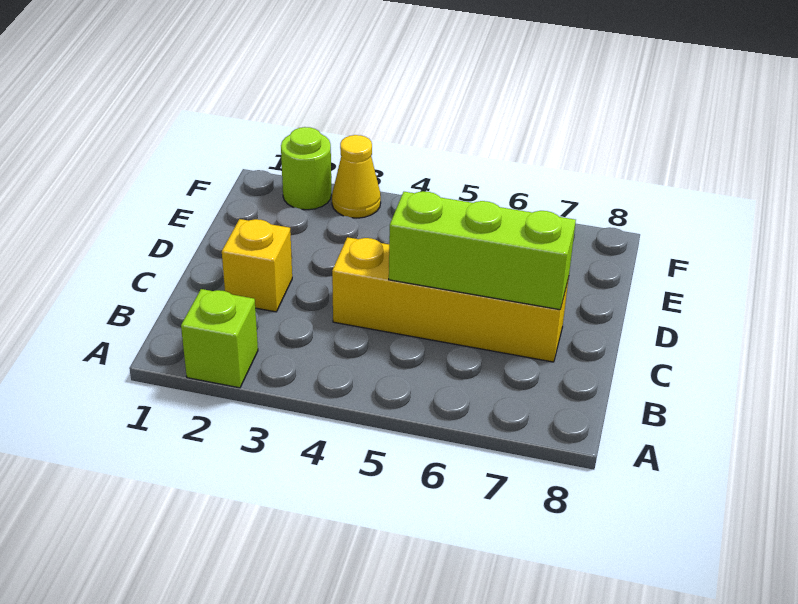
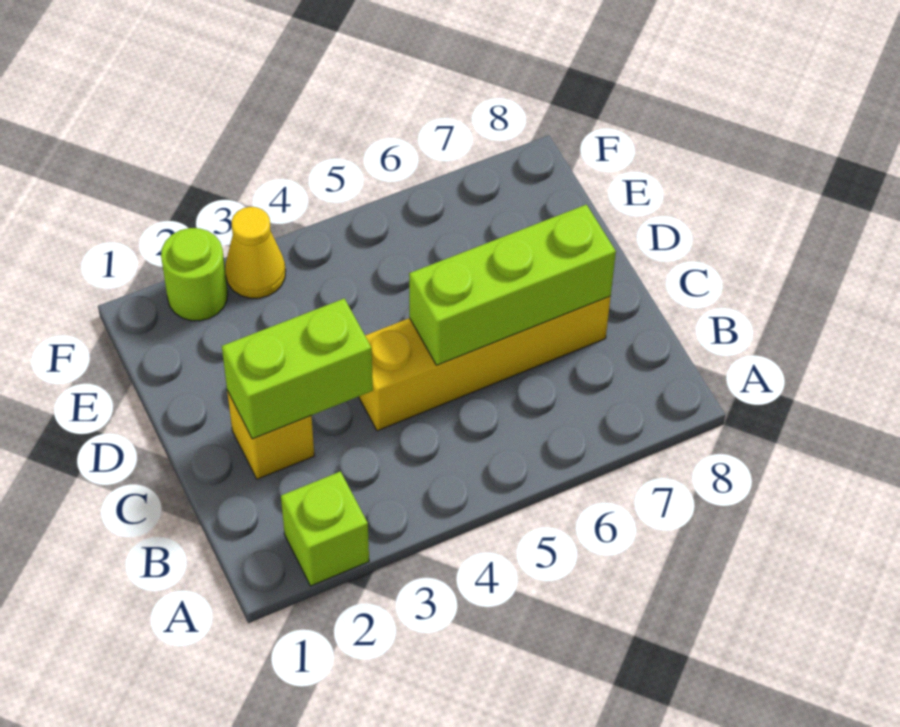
none -> lime 1x2 brick [222,299,373,439]

